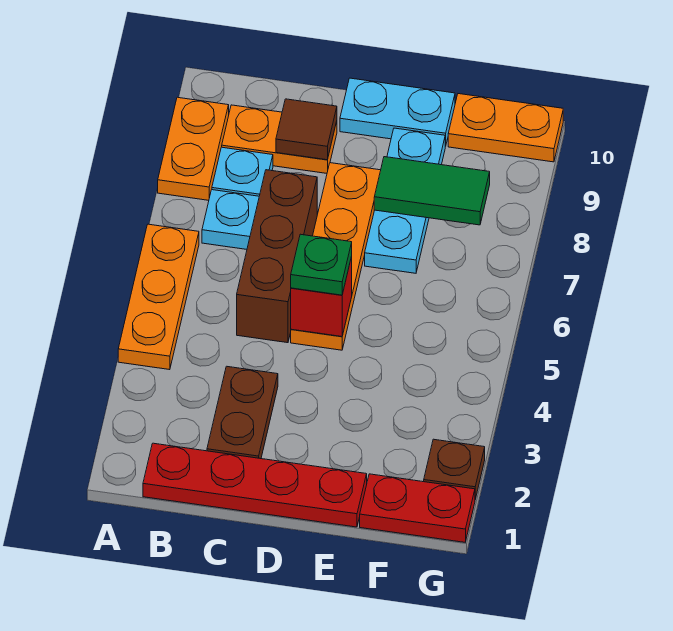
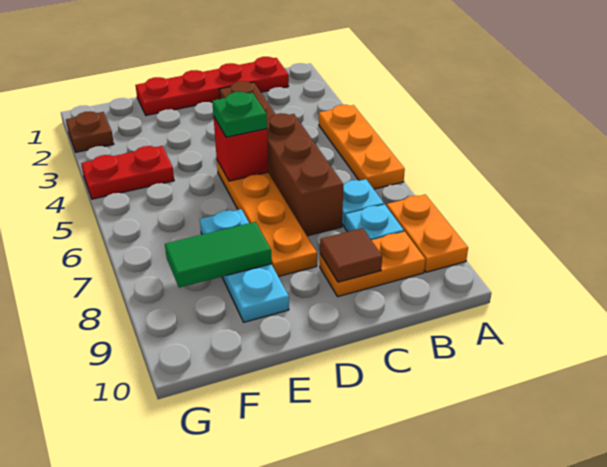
cyan 1x2 plate [340,78,455,146] -> none
red 1x2 plate [360,474,475,542] -> red 1x2 plate moved to [81,146,174,199]
orange 1x2 plate [448,94,563,162] -> none

